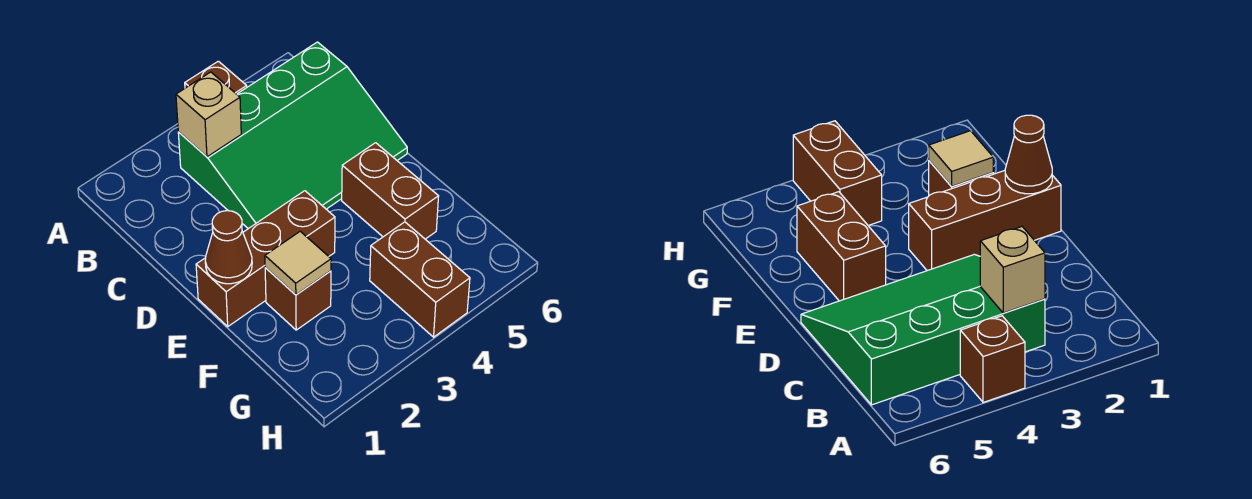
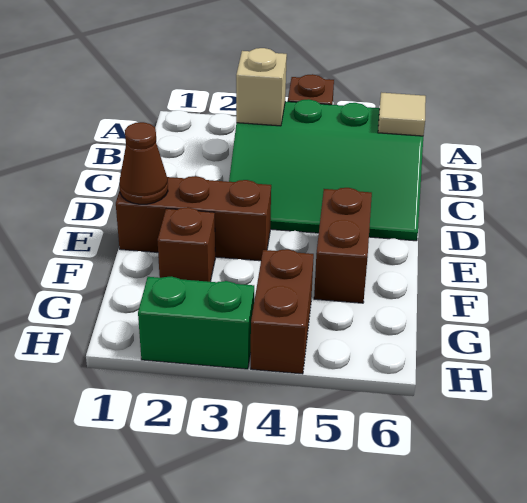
tan 1x1 tile [265,231,331,295] -> tan 1x1 tile moved to [378,93,426,136]
none -> green 1x2 brick [138,276,254,369]

